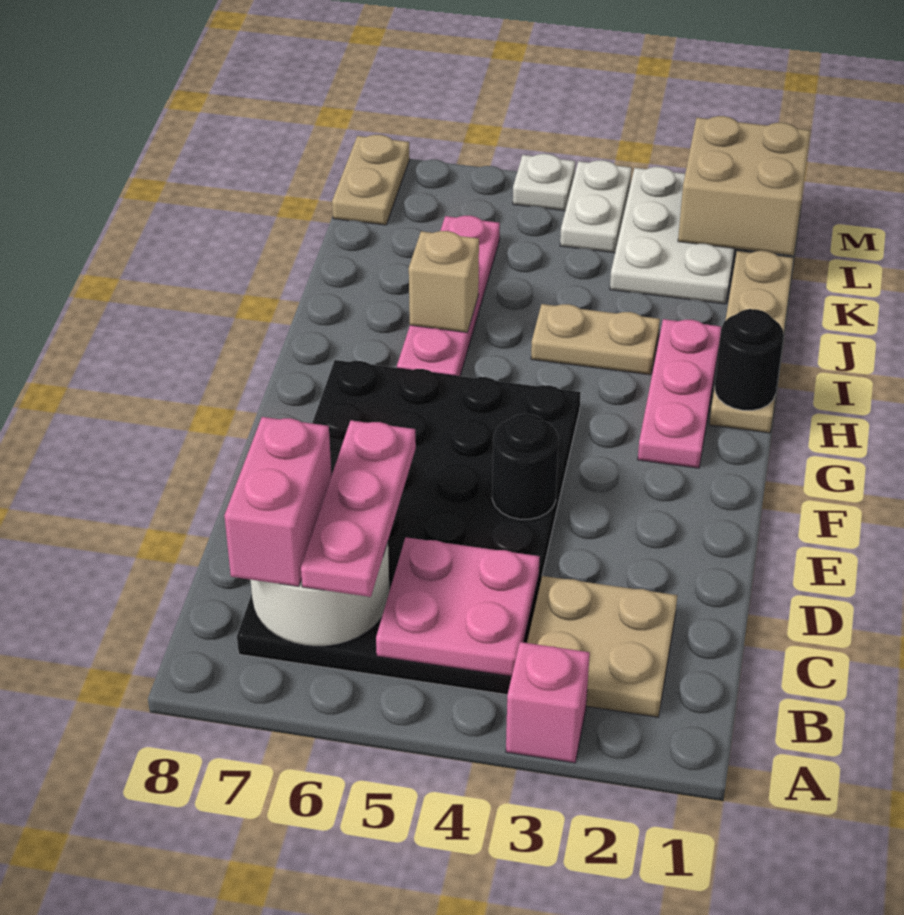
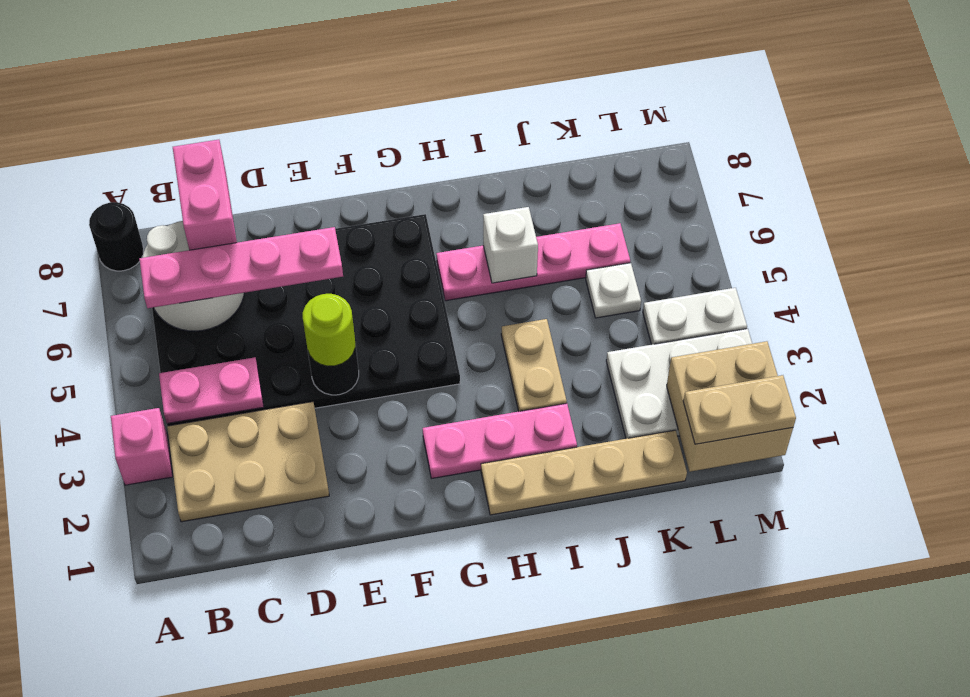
tan 2x2 plate [527,576,677,717] -> tan 2x3 plate [167,402,329,522]
pink 2x2 plate [376,537,540,676] -> pink 1x2 plate [159,357,264,424]
pink 1x3 plate [301,420,416,597] -> pink 1x4 plate [140,227,343,308]
pink 1x2 brick [224,417,331,586] -> pink 1x2 brick turned to [173,140,237,250]
none -> lime 1x1 round brick [303,294,355,366]
black 1x1 round brick [715,309,784,410] -> black 1x1 round brick moved to [89,202,144,271]
tan 1x1 brick [409,231,479,333] -> white 1x1 brick [483,207,538,283]
tan 1x2 plate [332,135,410,225] -> tan 1x2 plate moved to [683,375,796,444]
white 1x1 plate [513,154,575,211] -> white 1x1 plate moved to [586,263,641,318]

